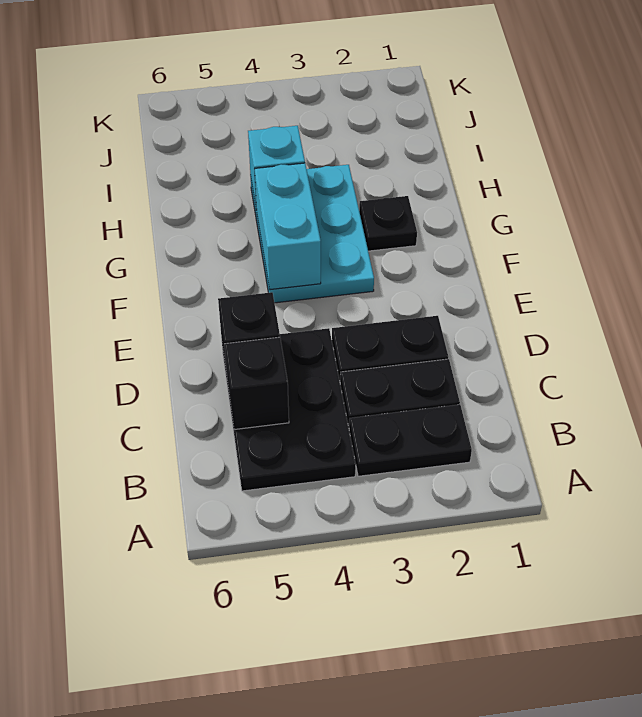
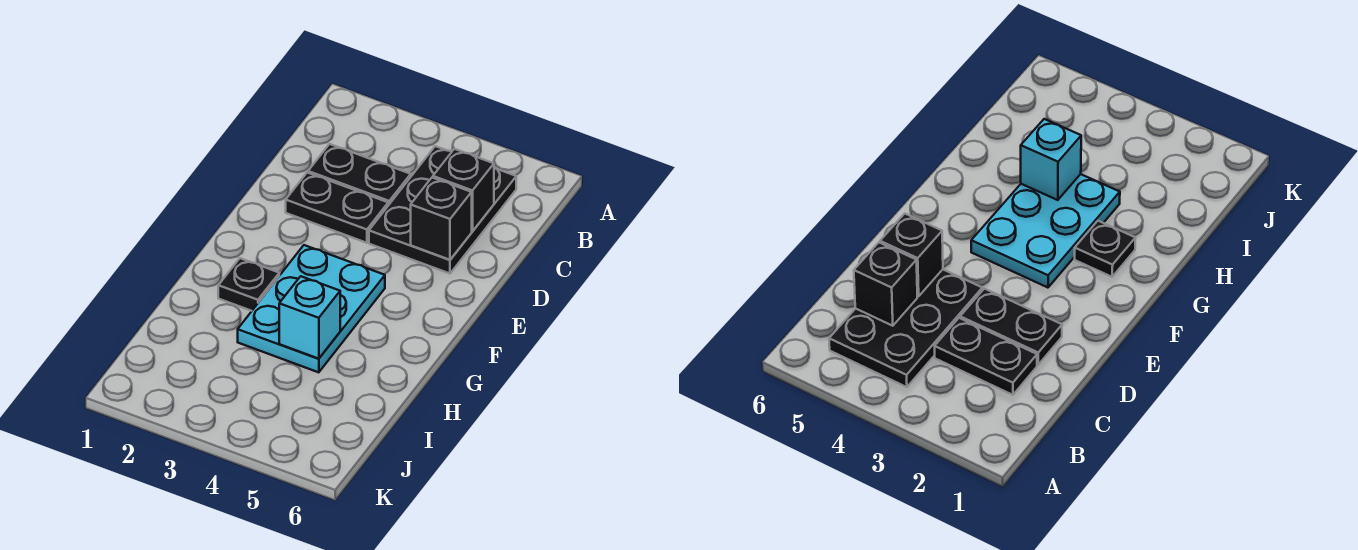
black 1x2 plate [349,405,472,476] -> none
cyan 1x2 brick [254,163,321,290] -> none

